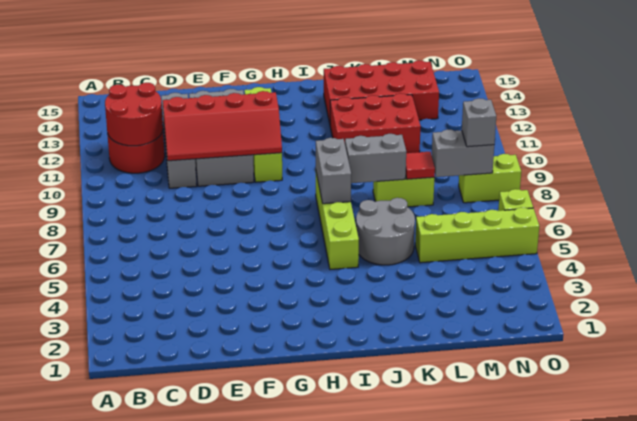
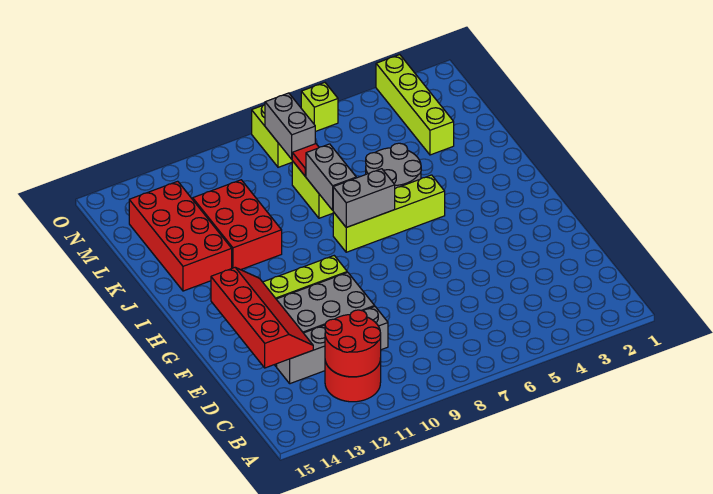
red 2x4 slope [163,91,282,161] -> red 2x4 slope moved to [211,268,313,368]
lime 1x4 brick [415,207,539,263] -> lime 1x4 brick moved to [376,55,454,155]
grey 1x1 brick [462,98,496,147] -> none

